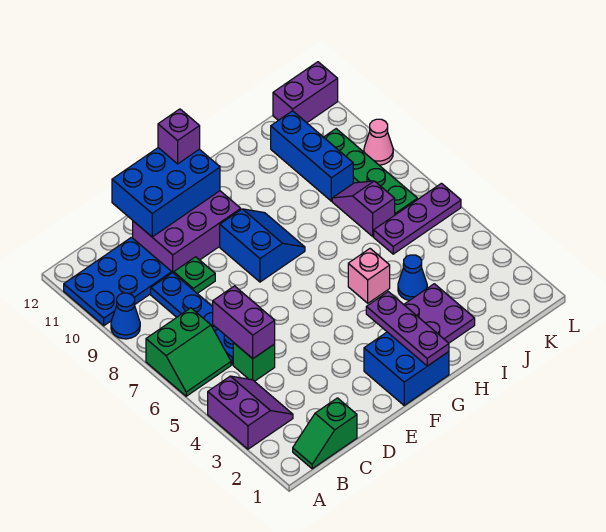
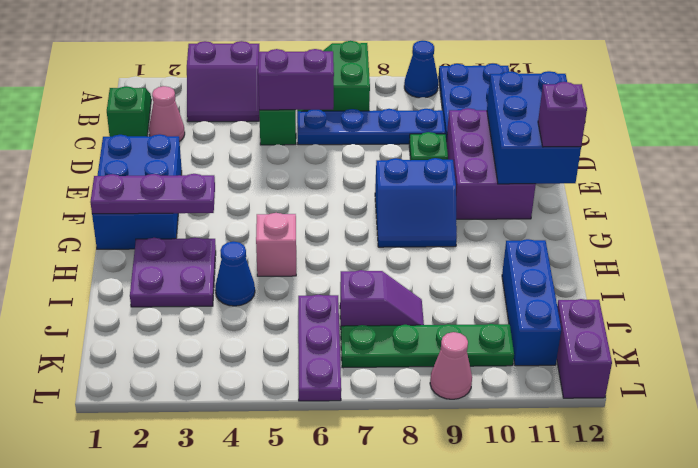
none -> pink 1x1 cone [149,86,185,141]
blue 2x2 brick [364,332,449,405] -> blue 2x3 brick [92,134,182,249]
blue 1x3 brick [271,111,353,201] -> blue 1x3 brick turned to [502,239,561,366]

